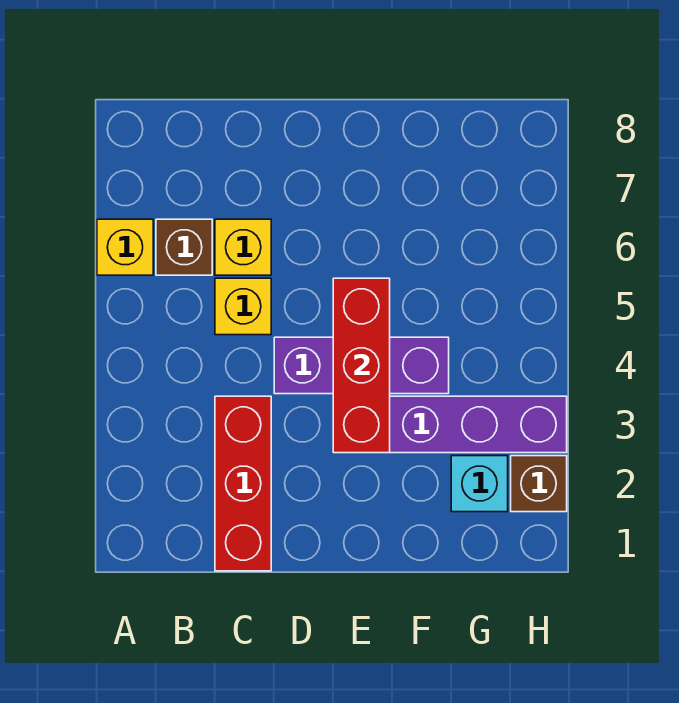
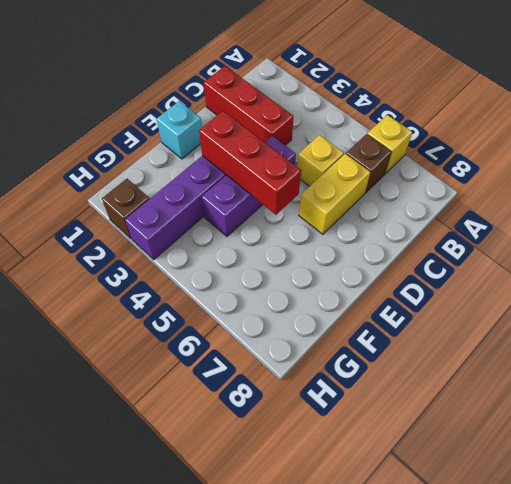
yellow 1x1 brick [215,219,271,275] -> yellow 1x2 brick [299,154,370,234]
cyan 1x1 brick [451,456,508,512] -> cyan 1x1 brick moved to [157,101,202,159]

